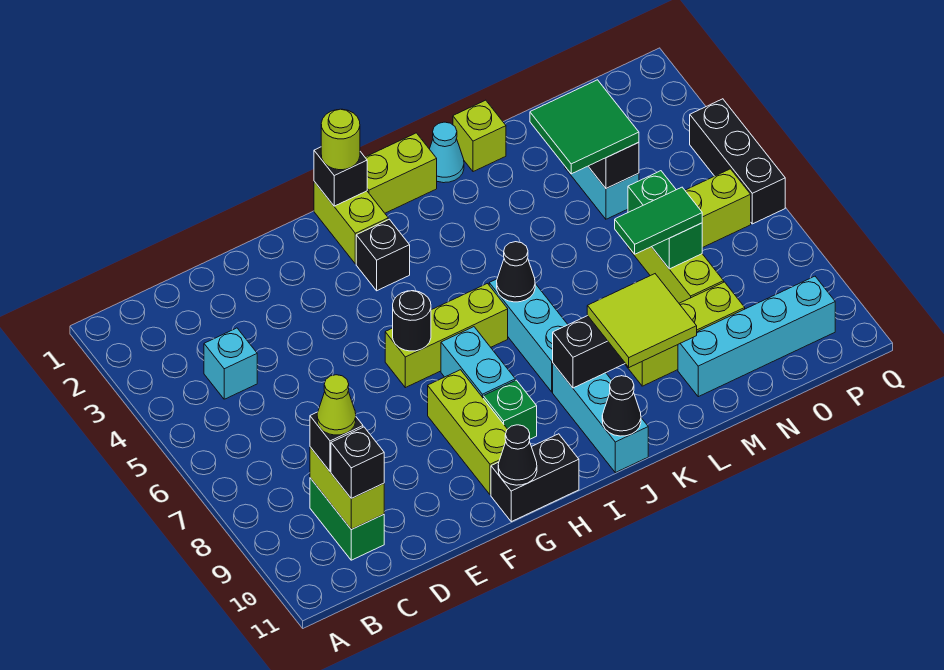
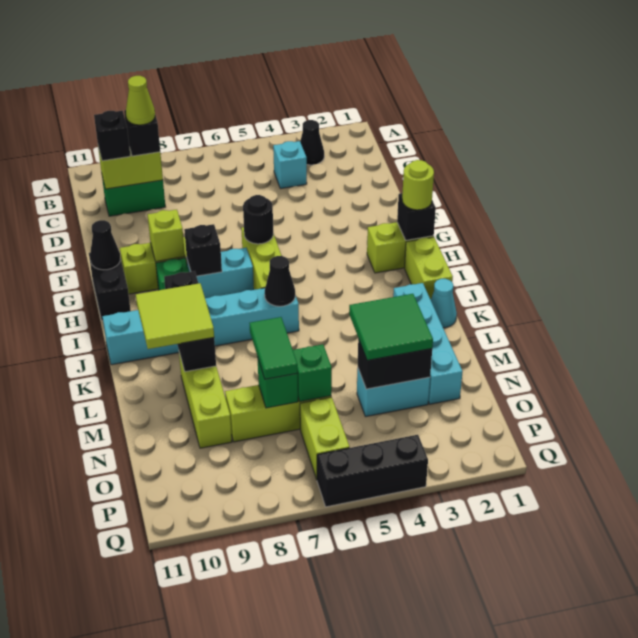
black 1x1 brick [356,219,410,291] -> black 1x1 brick moved to [184,224,222,276]
black 1x1 cone [602,376,641,436] -> black 1x1 cone moved to [300,120,324,165]
lime 1x1 brick [453,100,506,172] -> lime 1x1 brick moved to [148,209,185,262]
cyan 1x4 brick [678,276,835,397] -> cyan 1x4 brick moved to [393,283,463,404]

